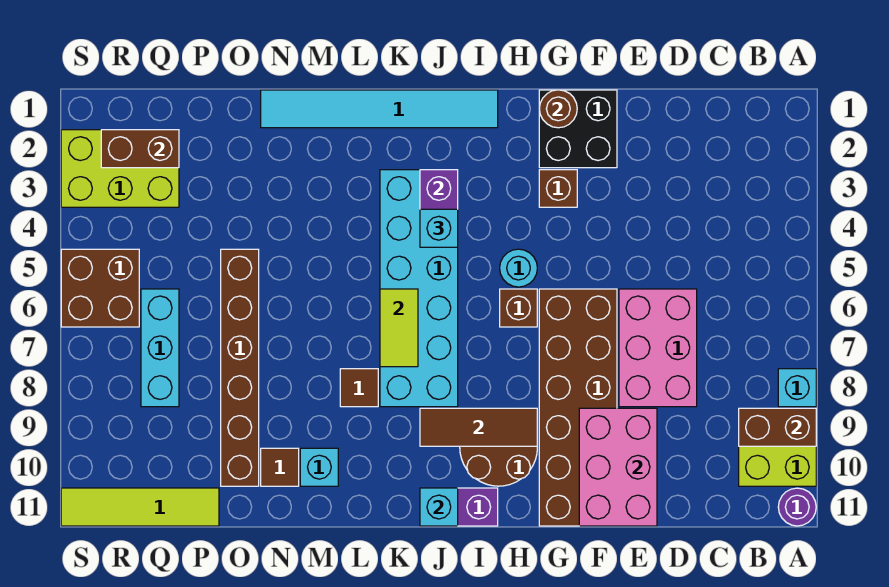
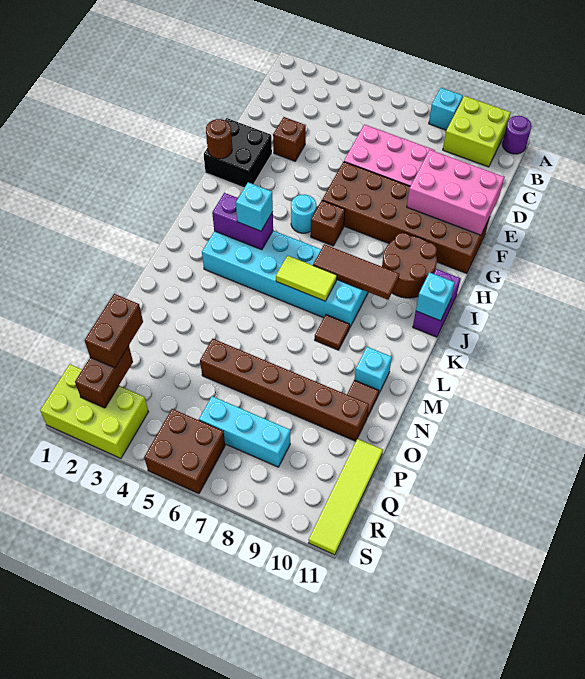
brown 1x2 brick [739,408,816,446] -> brown 1x2 brick moved to [85,294,143,368]
brown 1x1 brick [539,170,577,207] -> brown 1x1 brick moved to [273,117,306,161]
brown 1x3 tile [420,408,537,446] -> brown 1x3 tile turned to [313,244,399,300]
cyan 1x6 tile [261,90,498,128] -> none
lime 2x3 brick [61,130,179,207] -> lime 2x3 brick turned to [40,364,148,458]

